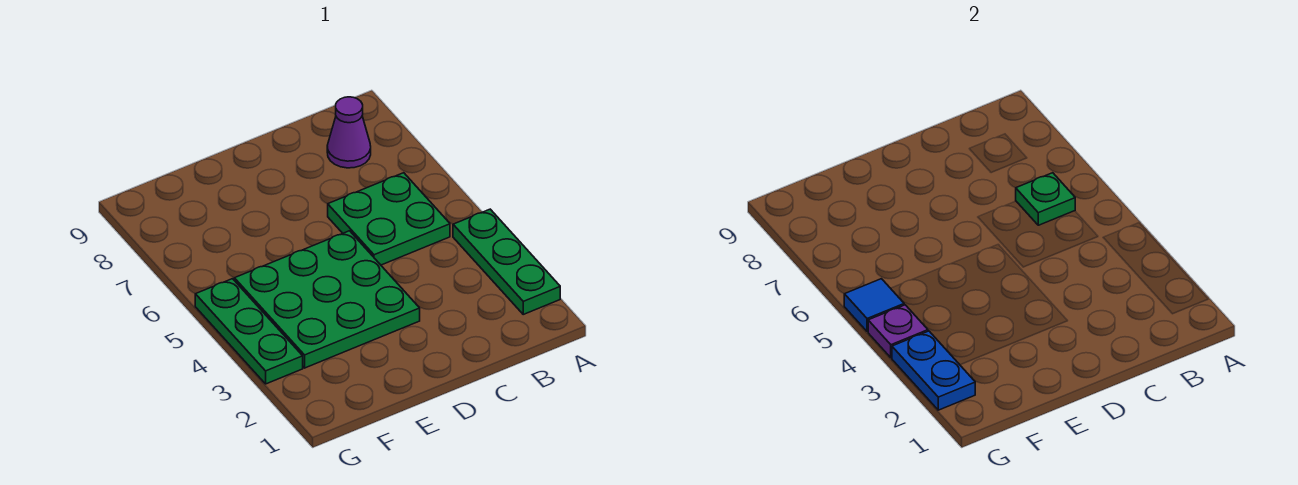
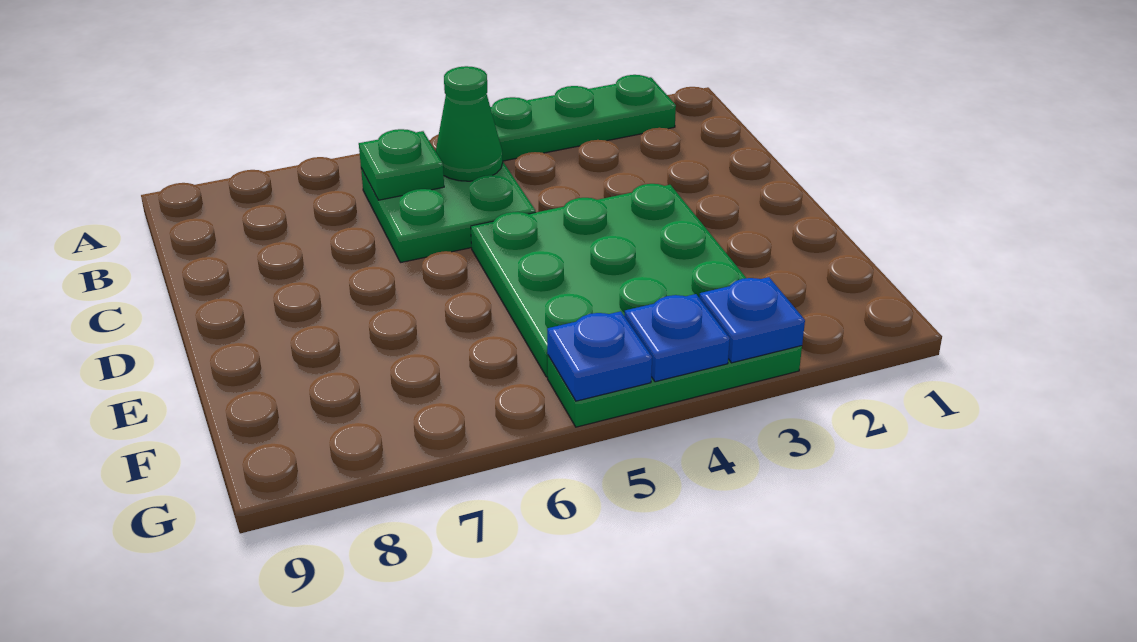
none -> green 1x1 cone [436,66,503,181]
purple 1x1 cone [327,97,371,168] -> none
blue 1x2 plate [892,331,975,410] -> blue 1x1 plate [699,277,805,363]
purple 1x1 plate [868,305,928,358] -> blue 1x1 plate [624,294,730,382]
blue 1x1 tile [844,279,904,332] -> blue 1x1 plate [547,311,652,401]

